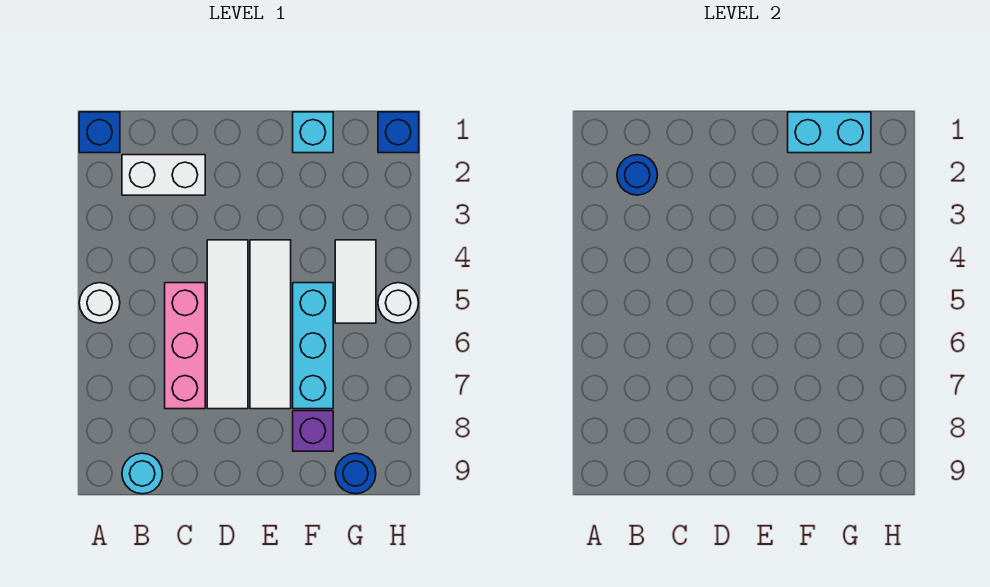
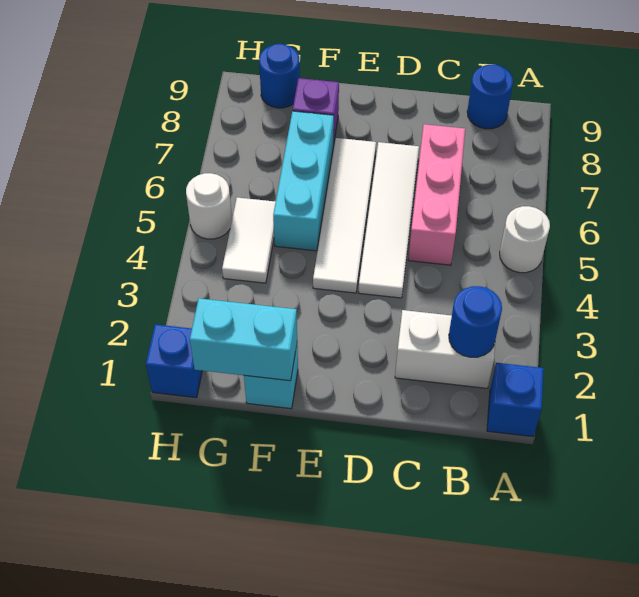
cyan 1x1 round brick [122,453,163,494] -> blue 1x1 round brick [467,64,513,129]

